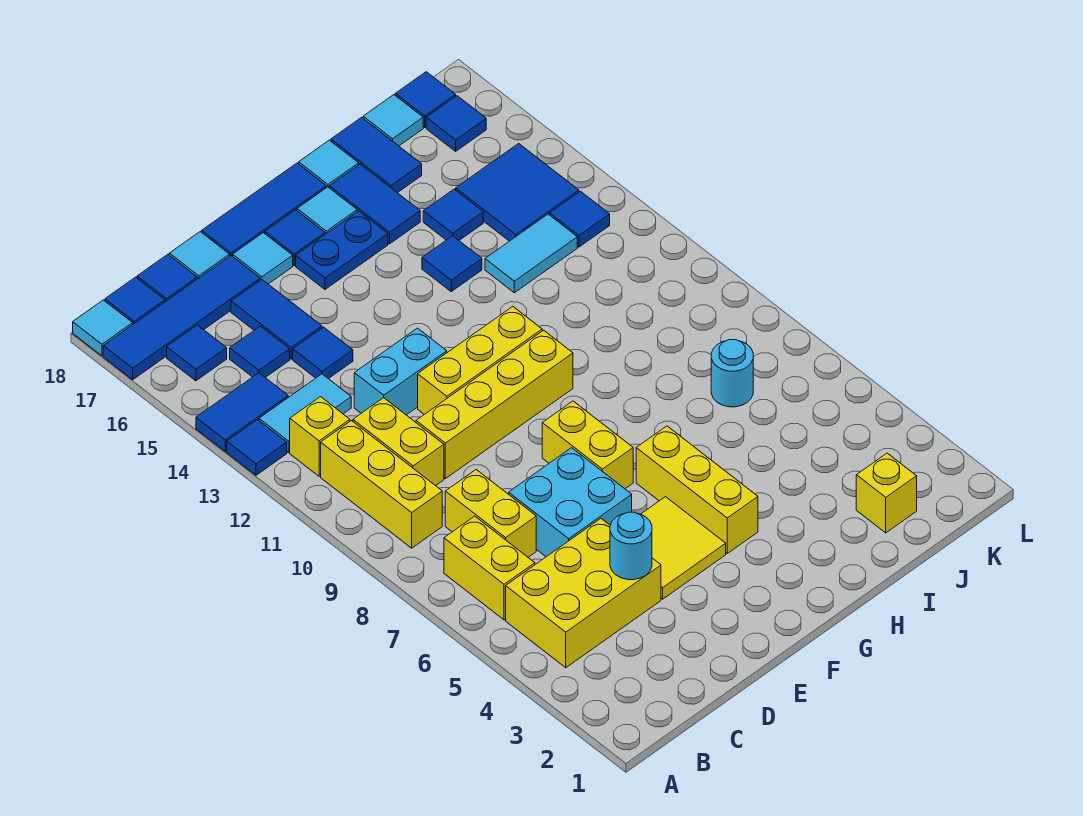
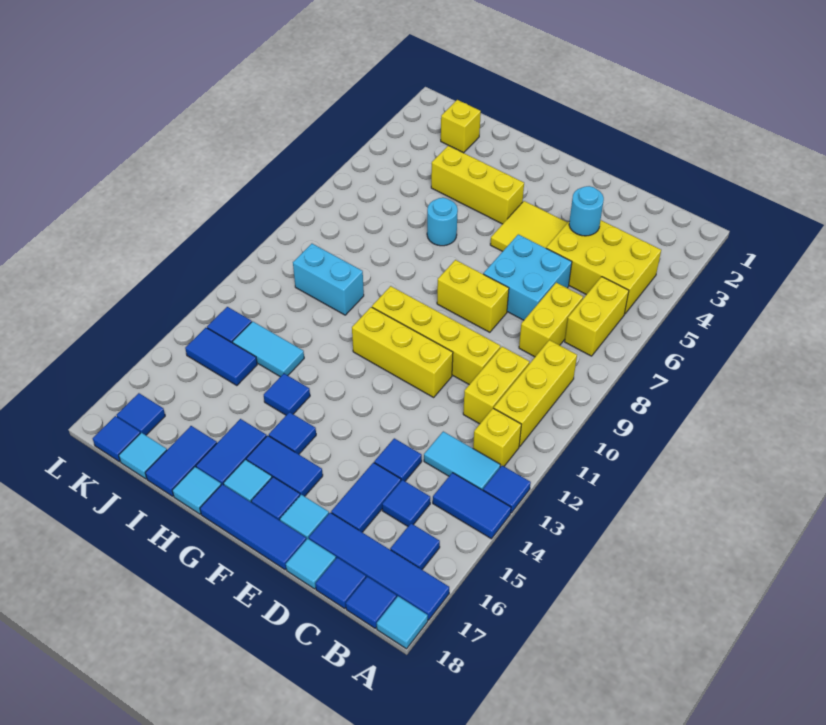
cyan 1x2 brick [354,328,447,415] -> cyan 1x2 brick moved to [293,244,364,315]
yellow 1x2 brick [542,401,633,489] -> yellow 1x2 brick turned to [437,260,509,332]
blue 1x2 plate [296,211,388,289] -> blue 1x2 tile [246,435,323,496]
yellow 1x3 brick [636,426,758,553] -> yellow 1x3 brick turned to [431,146,524,224]
blue 1x1 tile [423,189,483,240] -> blue 1x1 tile moved to [269,412,316,454]
cyan 1x1 round brick [711,340,753,407] -> cyan 1x1 round brick moved to [427,198,458,246]
blue 2x2 tile [456,143,579,241] -> blue 1x2 tile [185,328,257,386]

